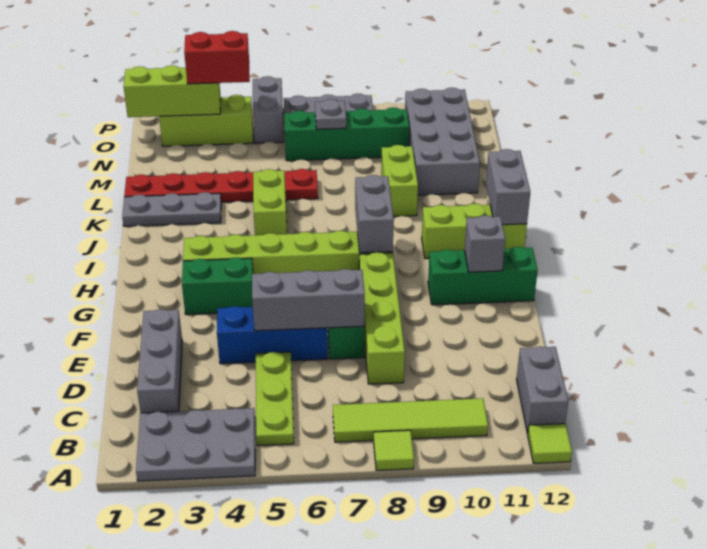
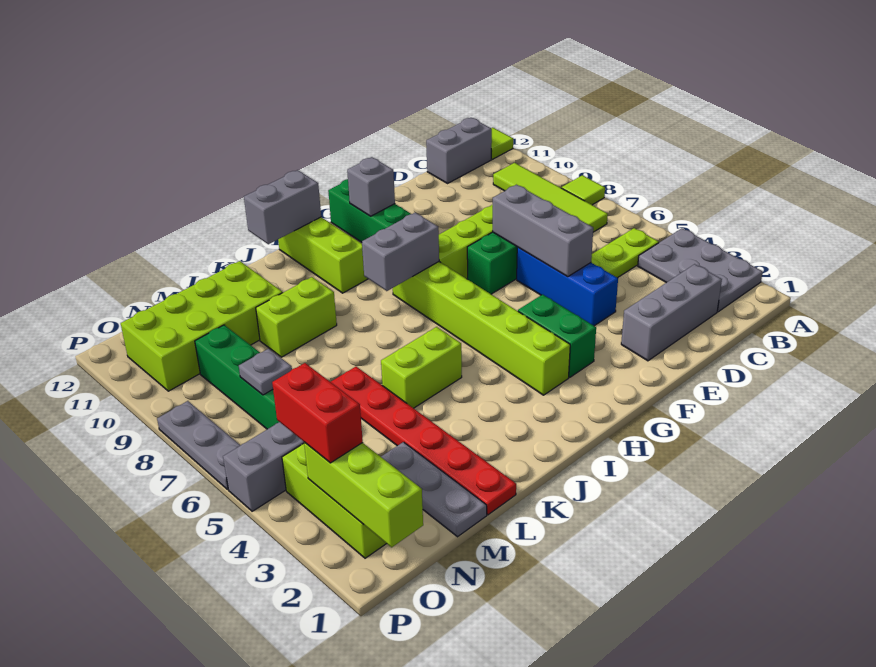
grey 1x3 plate [122,192,221,226] -> grey 1x3 plate moved to [381,442,487,537]
grey 2x4 brick [405,88,480,195] -> lime 2x4 brick [121,261,283,391]

